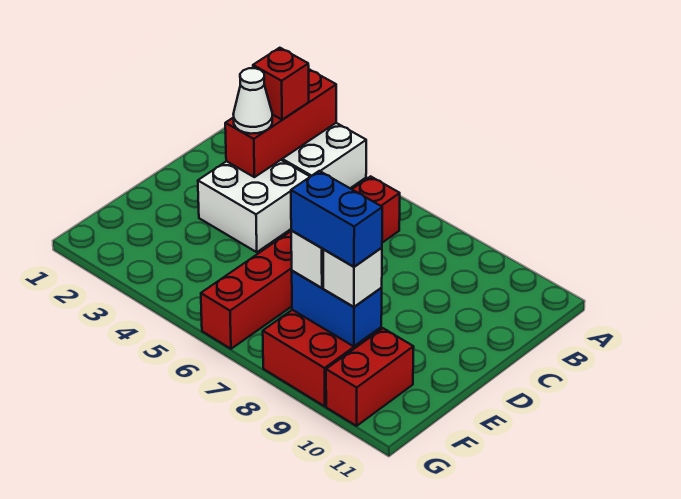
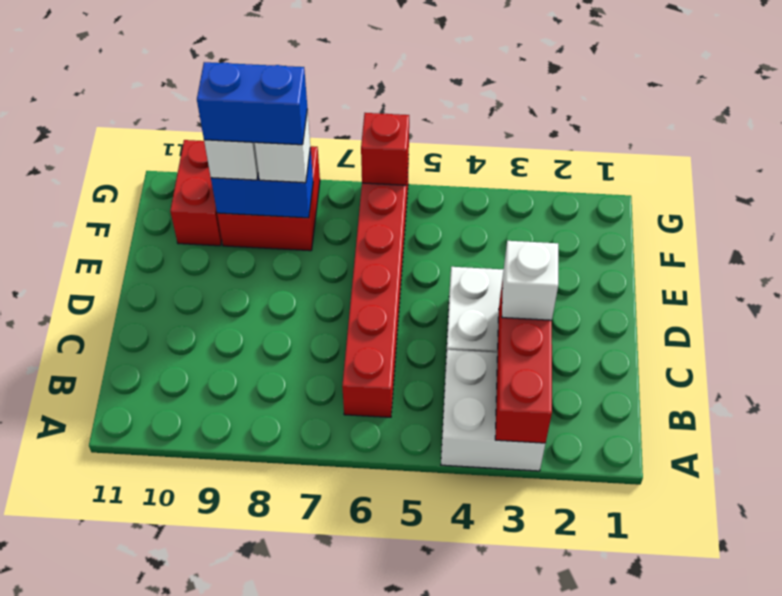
red 1x1 brick [253,48,309,120] -> red 1x1 brick moved to [361,113,409,185]
white 1x1 cone [233,68,272,134] -> white 1x1 brick [502,241,558,320]

